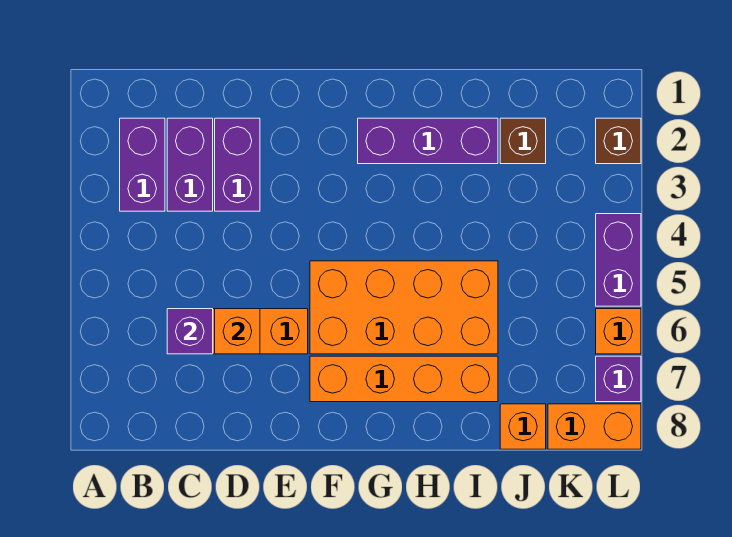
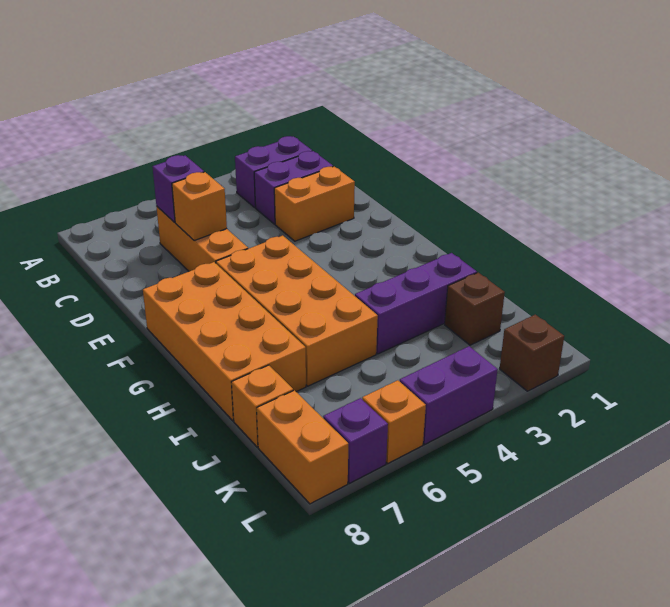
purple 1x2 brick [215,118,260,211] -> orange 1x2 brick [274,167,355,241]
orange 1x4 brick [310,356,498,402] -> orange 2x4 brick [143,262,306,421]
purple 1x3 brick [358,118,498,164] -> purple 1x3 brick turned to [355,253,477,354]

